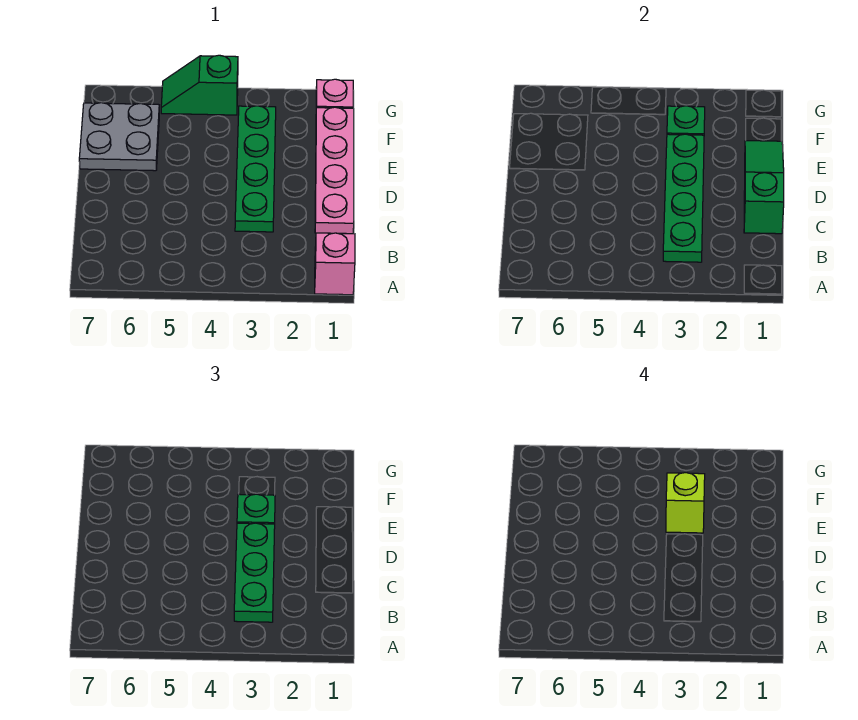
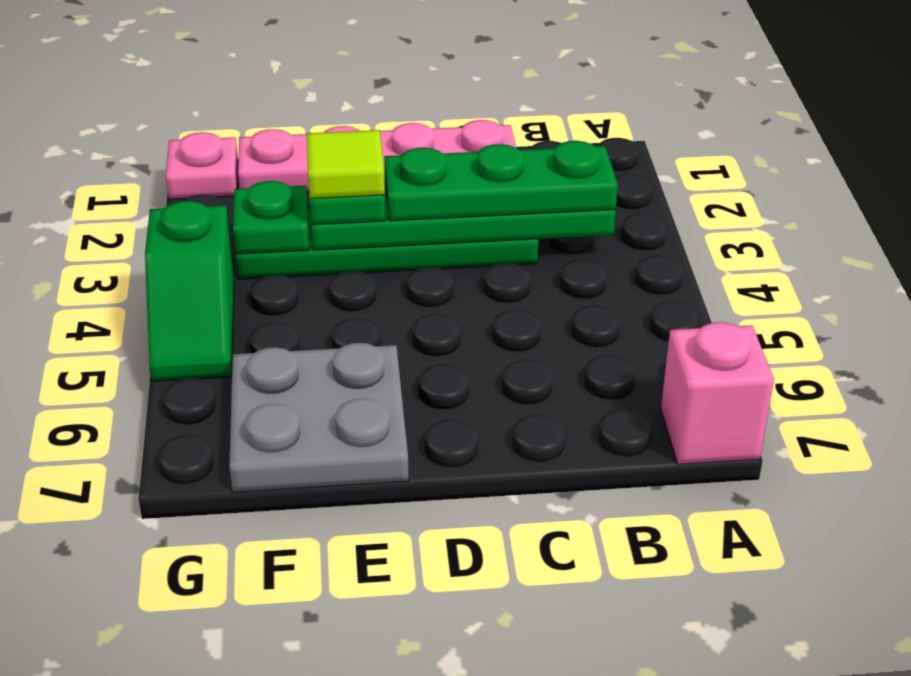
pink 1x1 brick [315,233,355,295] -> pink 1x1 brick moved to [661,322,774,464]
green 1x3 slope [744,141,784,234] -> none
lime 1x1 brick [666,473,705,533] -> lime 1x1 tile [307,130,385,198]

